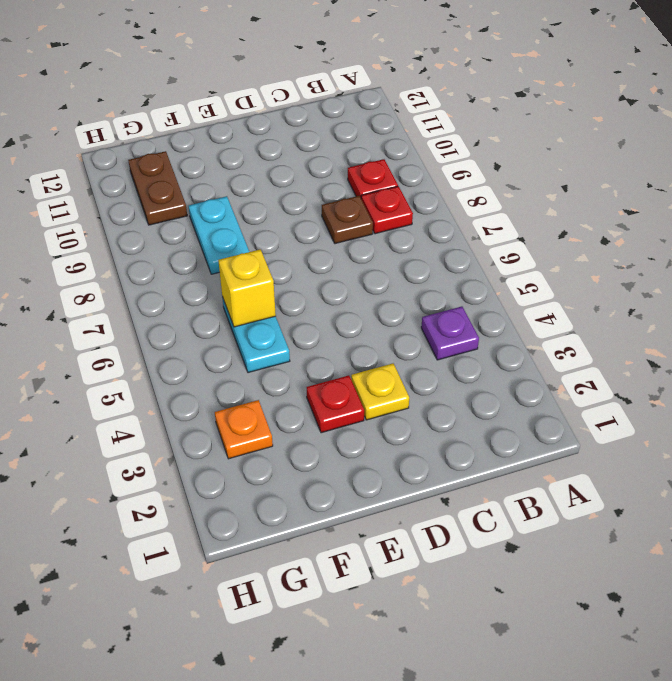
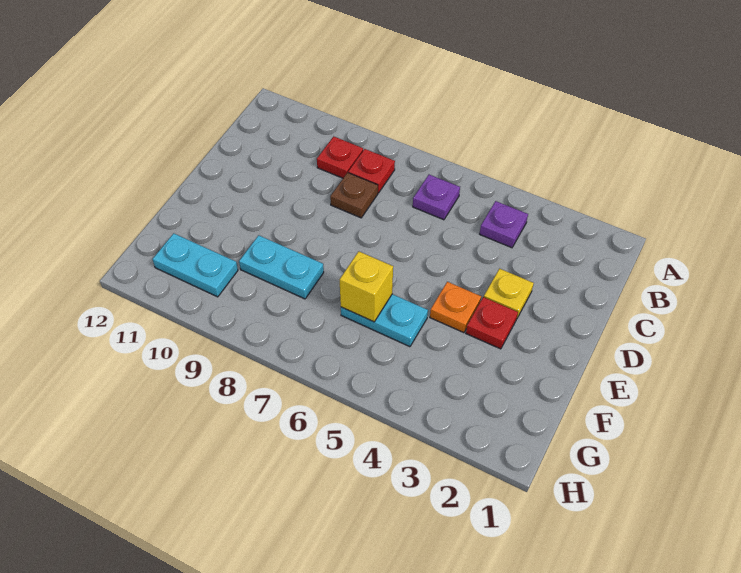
none -> purple 1x1 plate [413,175,460,220]
orange 1x1 plate [215,400,273,459] -> orange 1x1 plate moved to [430,282,481,333]
brown 1x2 plate [128,151,187,225] -> cyan 1x2 plate [153,233,238,297]

